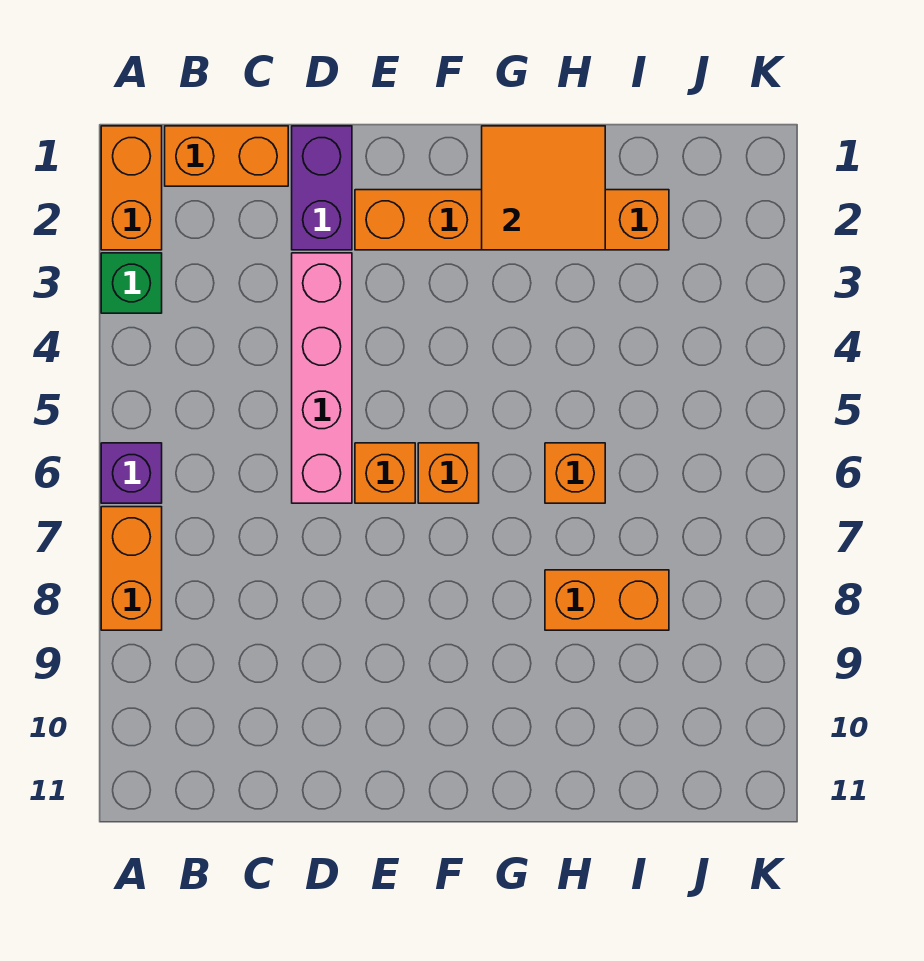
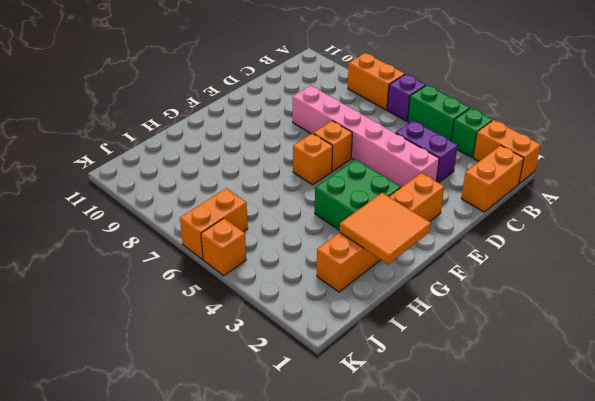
none -> green 1x2 brick [408,85,470,141]
purple 1x2 brick [292,126,352,250] -> purple 1x2 brick moved to [395,120,458,183]
pink 1x4 brick [292,253,352,503] -> pink 1x6 brick [293,86,439,187]
none -> green 2x2 brick [315,159,401,230]
orange 1x1 brick [545,443,605,503] -> orange 1x1 brick moved to [201,218,246,276]
orange 1x2 brick [545,570,669,630] -> orange 1x2 brick moved to [180,188,248,259]

